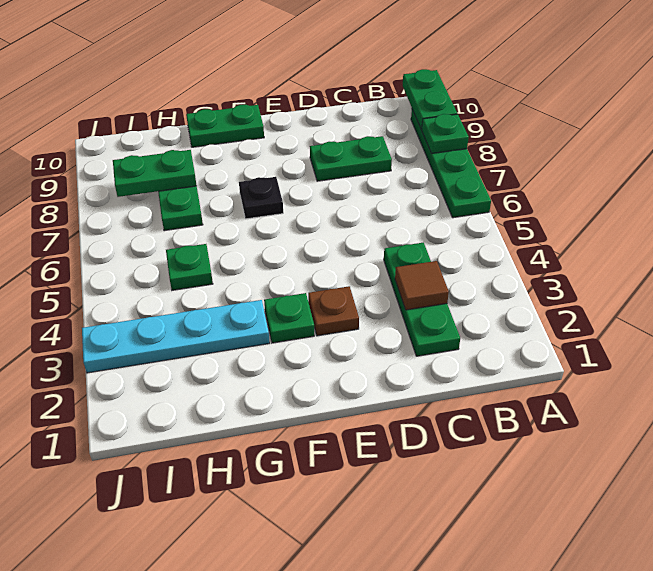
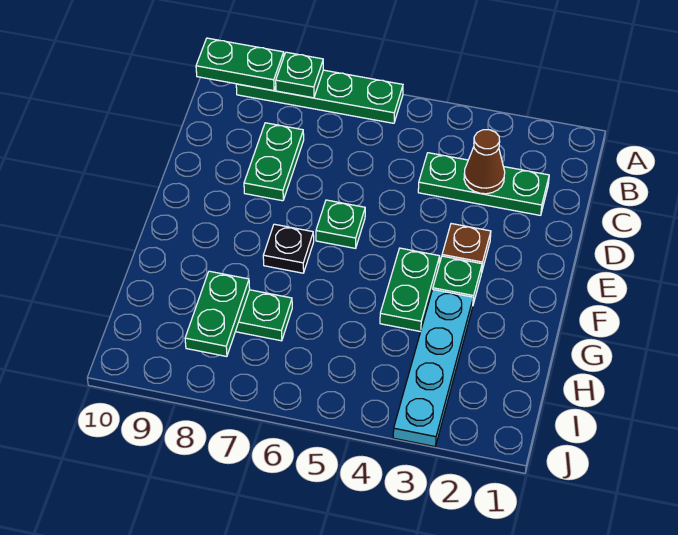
brown 1x1 tile [395,261,449,310] -> brown 1x1 cone [464,130,505,194]
green 1x2 plate [186,105,264,147] -> green 1x2 plate moved to [380,248,440,332]
green 1x1 plate [166,244,213,290] -> green 1x1 plate moved to [316,200,365,248]

